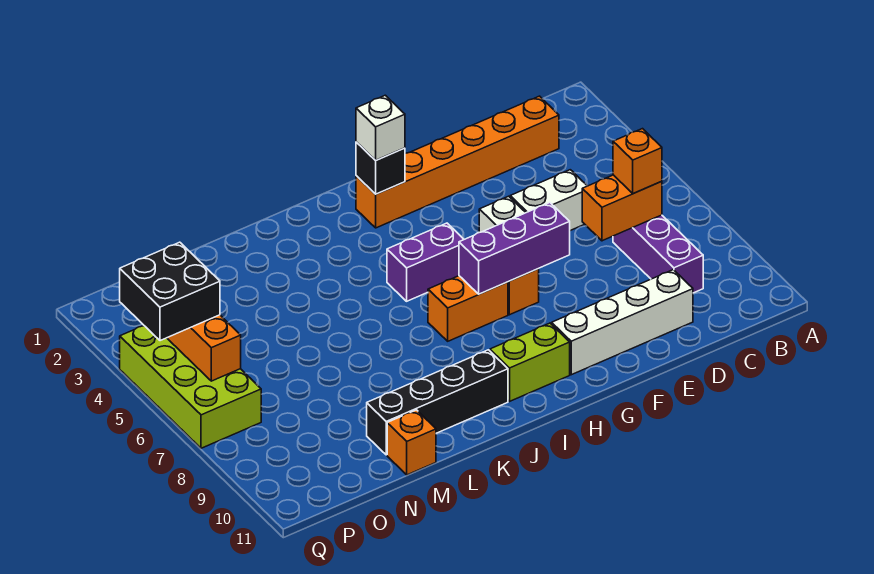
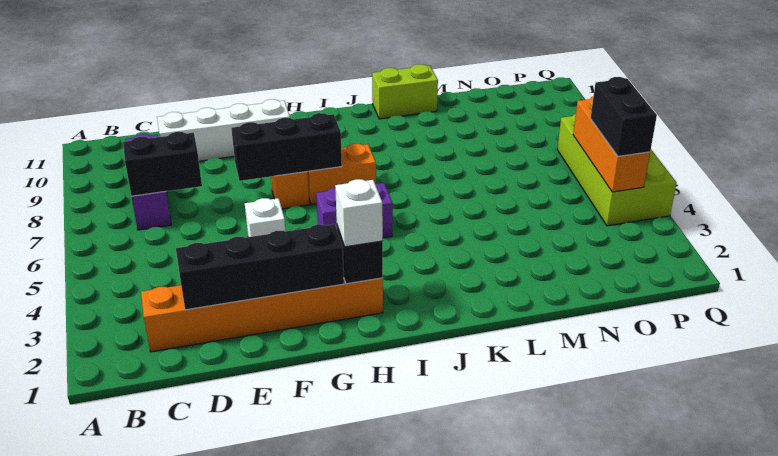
orange 1x2 brick [582,175,662,241] -> black 1x2 brick [123,132,202,196]
orange 1x1 brick [613,129,662,194] -> none
white 1x2 brick [510,170,587,231] -> none
purple 1x3 brick [459,203,570,294] -> black 1x3 brick [231,113,342,181]
lime 1x2 brick [490,323,570,401] -> lime 1x2 brick moved to [372,64,438,119]
black 1x4 brick [367,350,508,455] -> black 1x4 brick moved to [176,224,344,310]
orange 1x1 brick [387,410,436,475] -> none
black 2x2 brick [120,242,220,341] -> black 1x2 brick [591,77,657,157]

